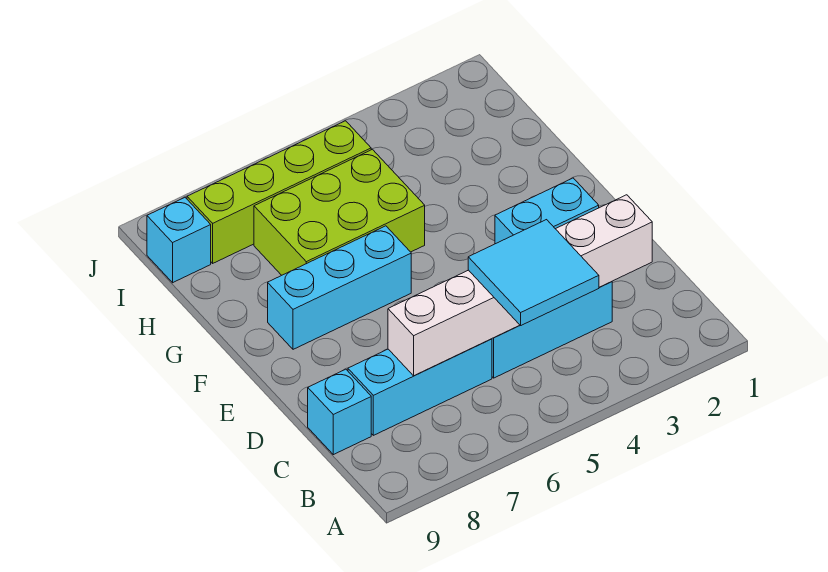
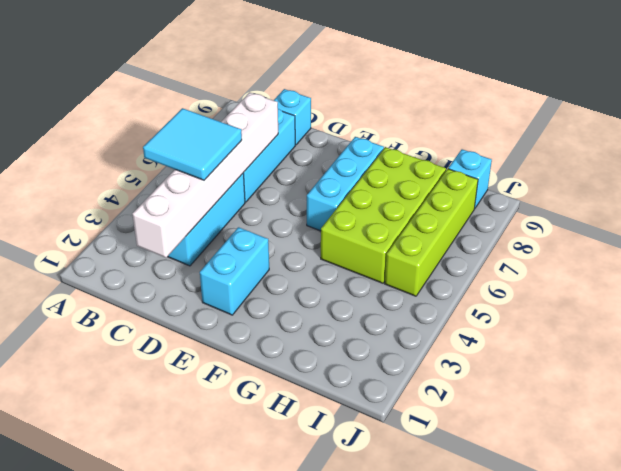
lime 2x3 brick [254,149,425,275] -> lime 2x4 brick [321,147,446,283]

